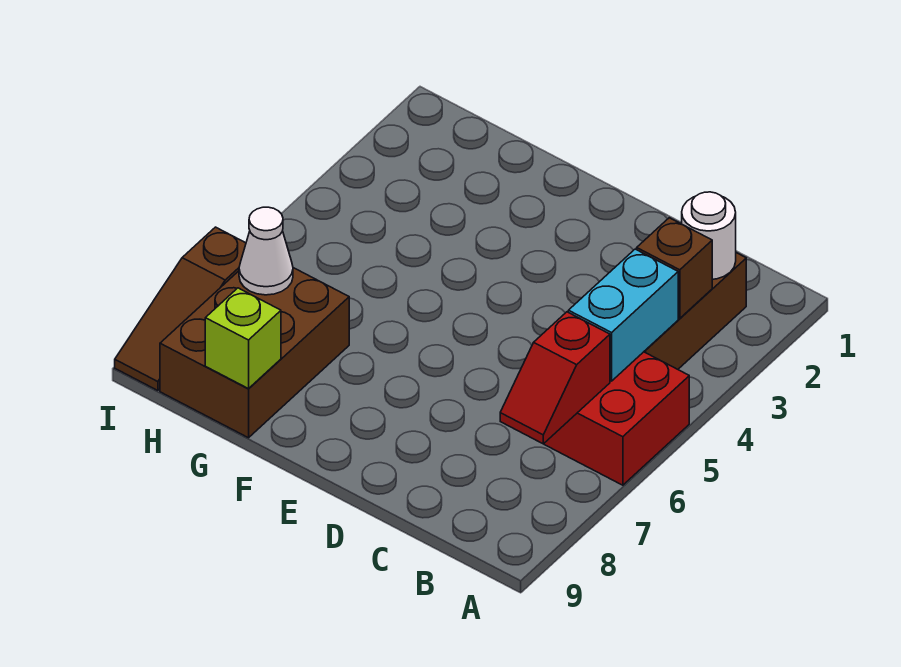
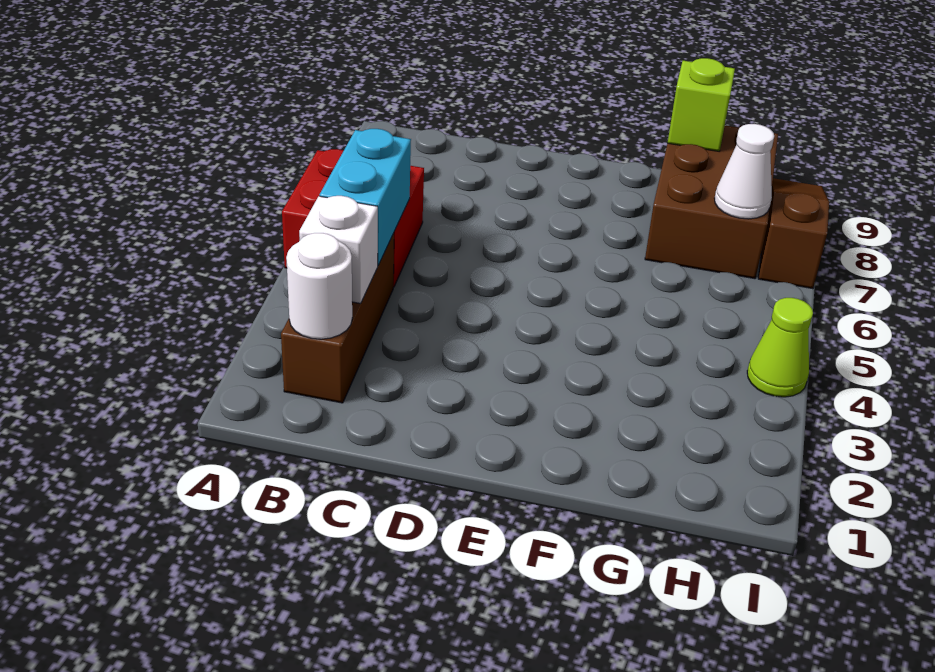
brown 1x1 brick [637,218,712,318] -> white 1x1 brick [299,196,378,304]
red 1x2 slope [500,312,610,444] -> none
none -> lime 1x1 cone [747,298,813,397]

